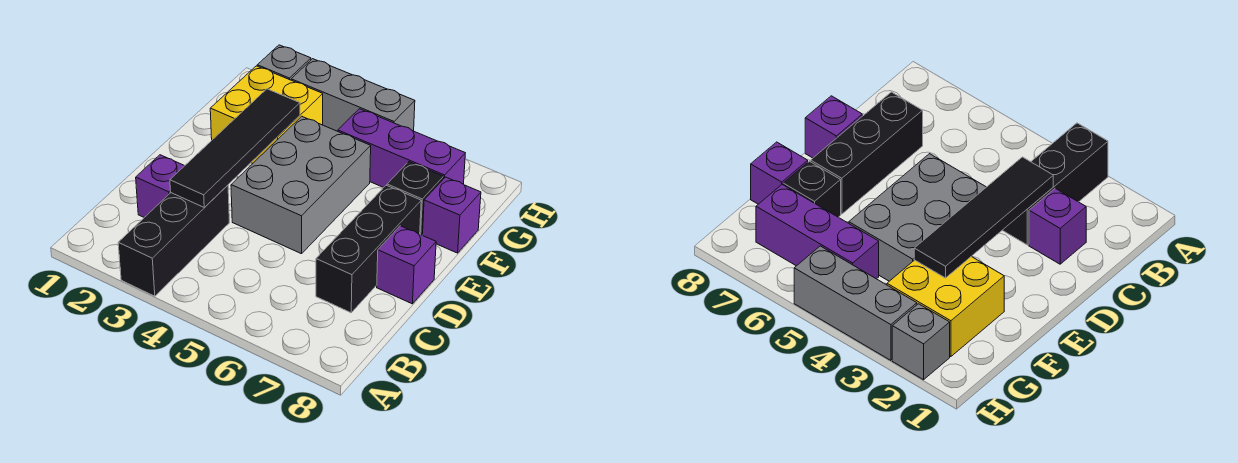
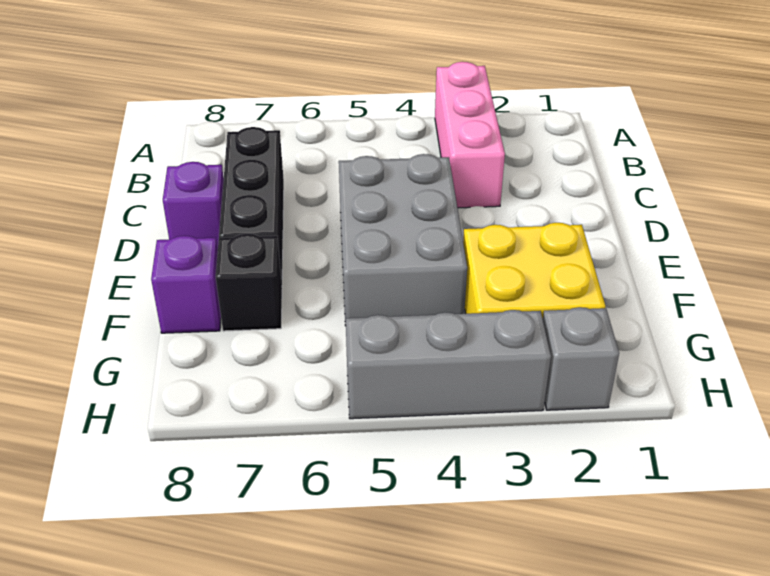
black 1x3 brick [118,185,229,296] -> pink 1x3 brick [435,62,505,208]
purple 1x1 brick [136,155,184,217] -> none
black 1x4 tile [170,89,300,208] -> none
purple 1x3 brick [338,109,465,188] -> none

